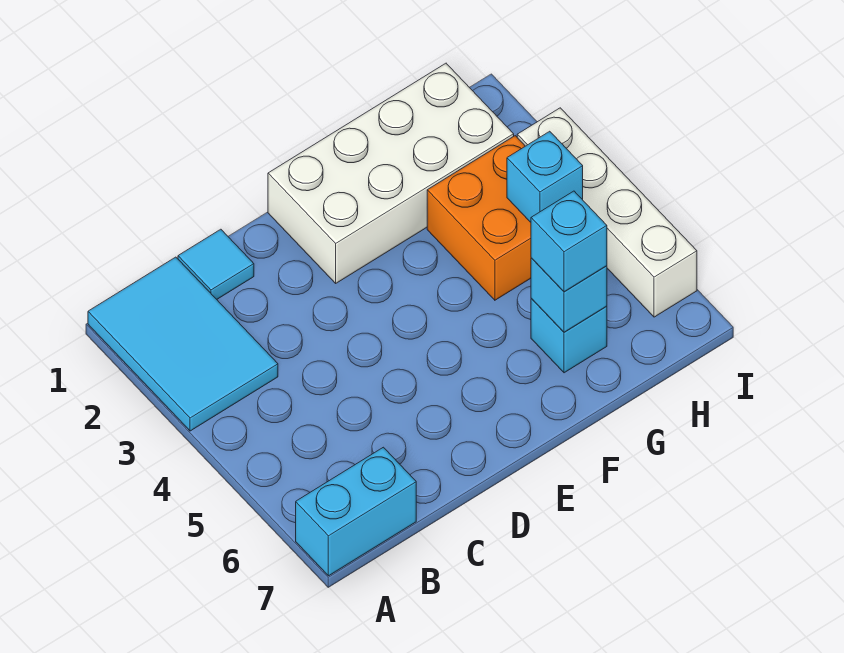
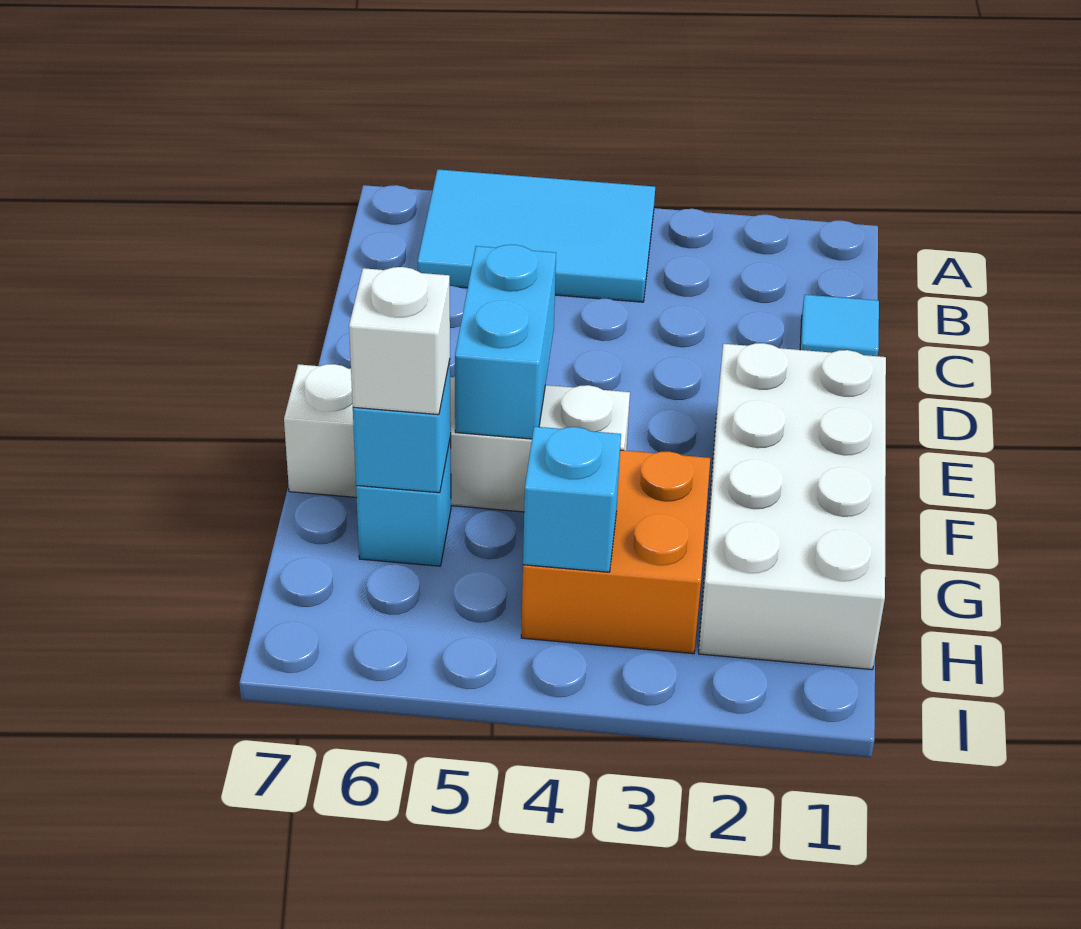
cyan 2x3 tile [88,257,278,431] -> cyan 2x3 tile moved to [418,169,655,302]
cyan 1x2 brick [296,447,416,576] -> cyan 1x2 brick moved to [455,245,556,439]
cyan 1x1 brick [531,191,607,292] -> white 1x1 brick [349,267,450,415]
white 1x4 brick [517,108,697,317] -> white 1x4 brick moved to [284,364,630,512]

